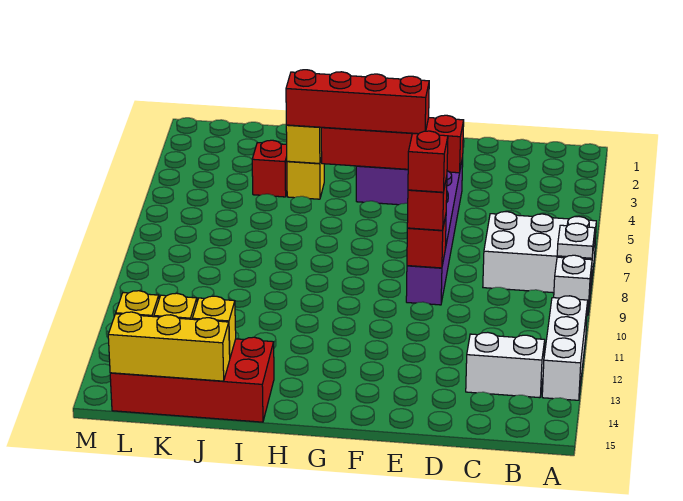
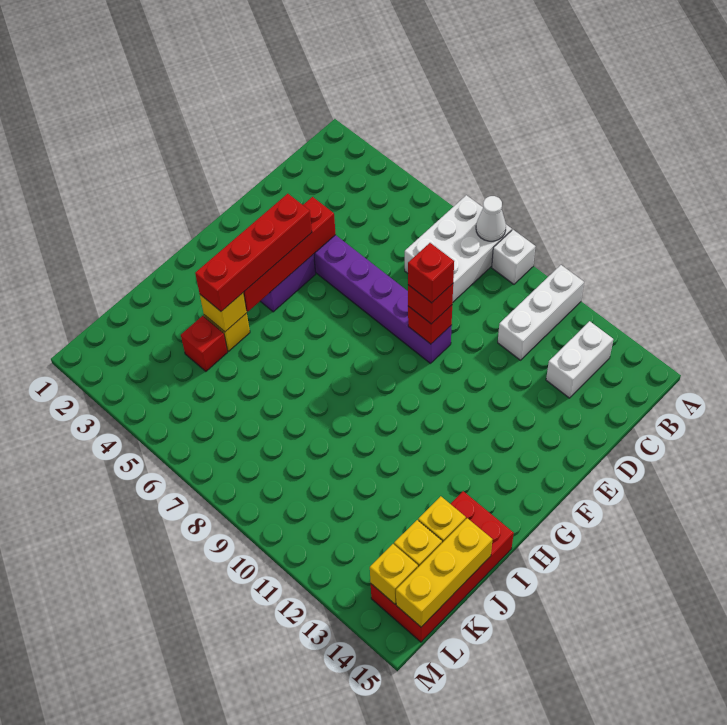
white 1x1 plate [557,223,595,258] -> white 1x1 cone [476,196,506,241]
white 1x3 brick [542,296,588,400] -> white 1x3 brick turned to [498,265,584,360]

